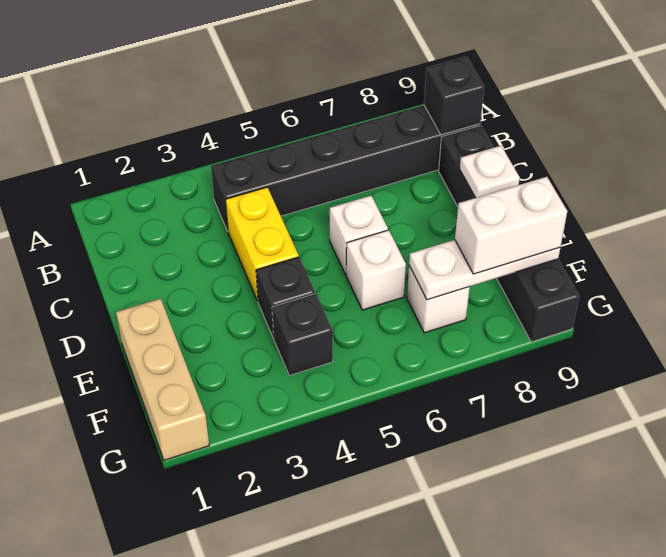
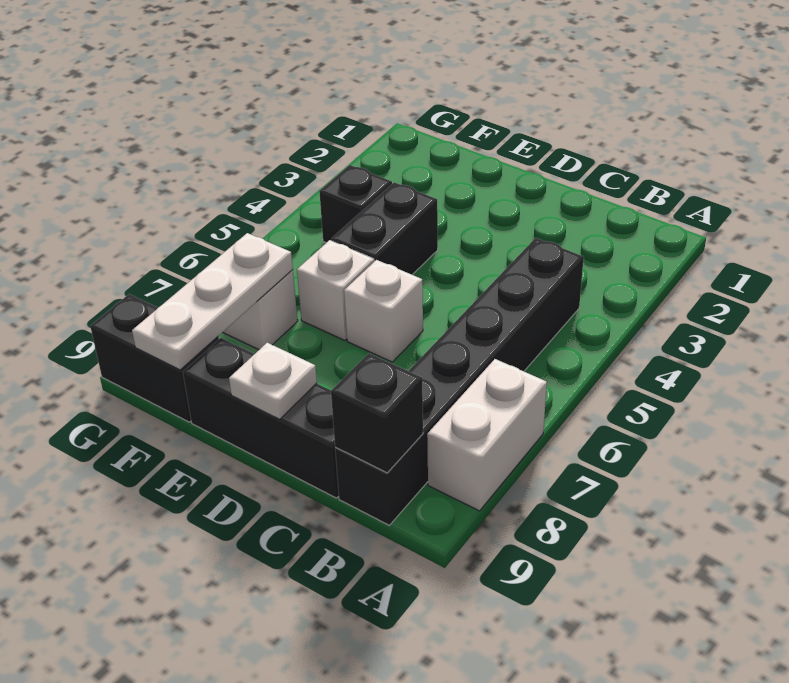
yellow 1x2 brick [225,187,299,301] -> none
tan 1x3 brick [116,299,209,460] -> none
black 1x1 brick [256,257,315,338] -> black 1x2 brick [331,182,438,275]
white 1x2 brick [455,177,567,274] -> white 1x2 brick moved to [427,359,547,511]

